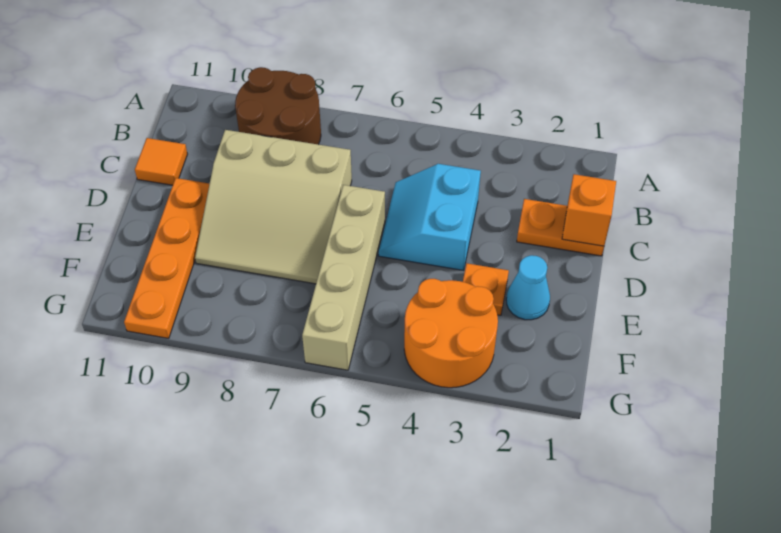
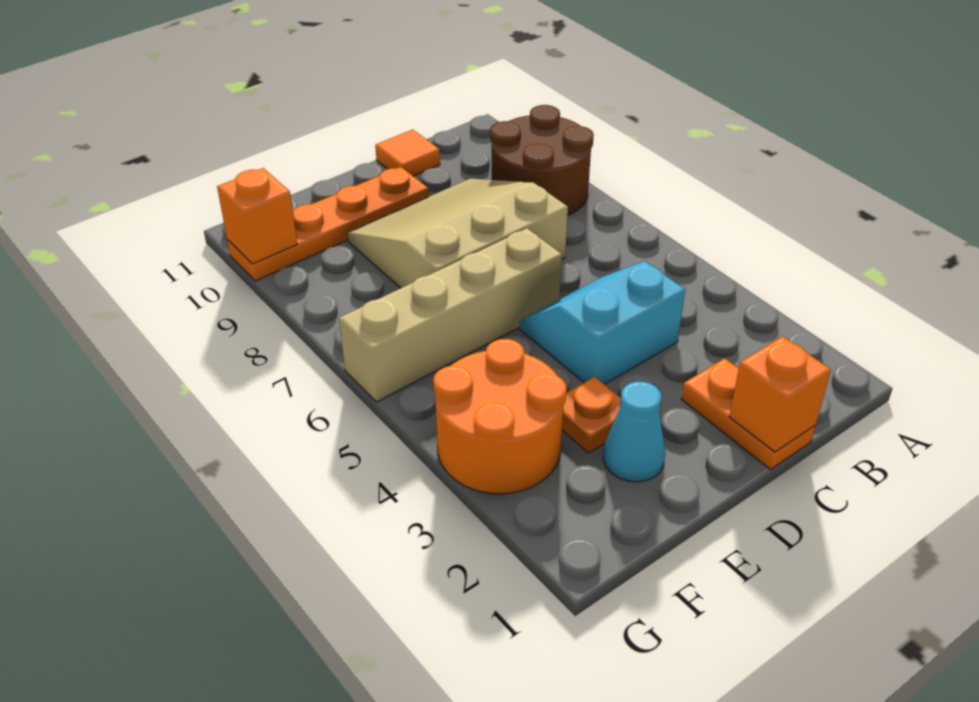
tan 3x3 slope [195,130,352,284] -> tan 3x3 slope turned to [347,179,568,288]
none -> orange 1x1 brick [217,168,297,264]

